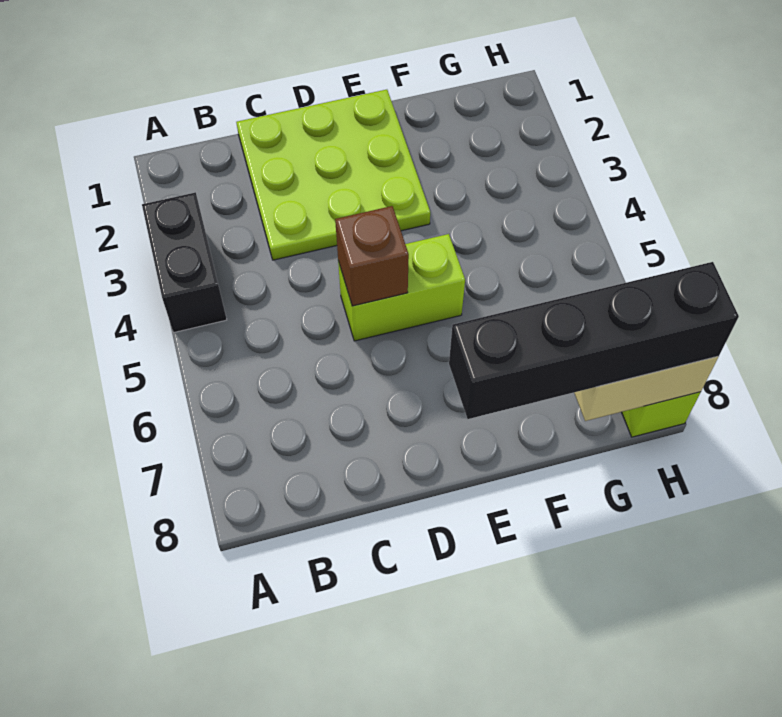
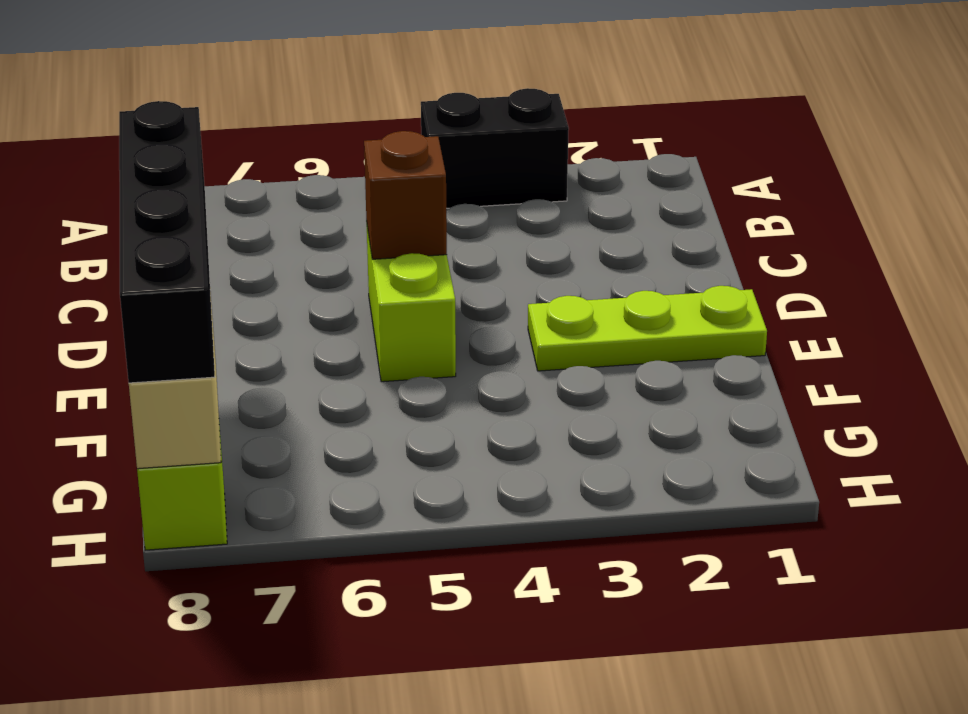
lime 3x3 plate [236,90,430,260] -> lime 1x3 plate [528,286,767,371]

